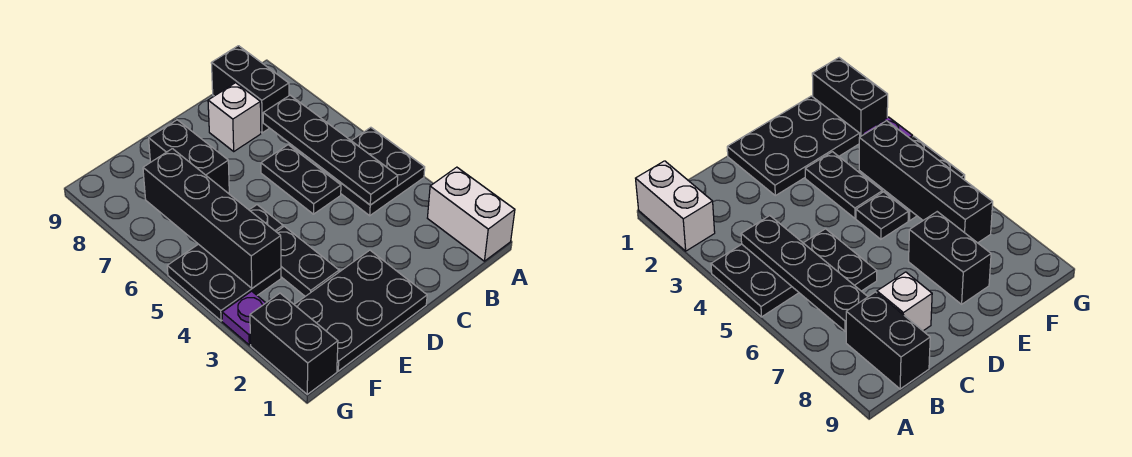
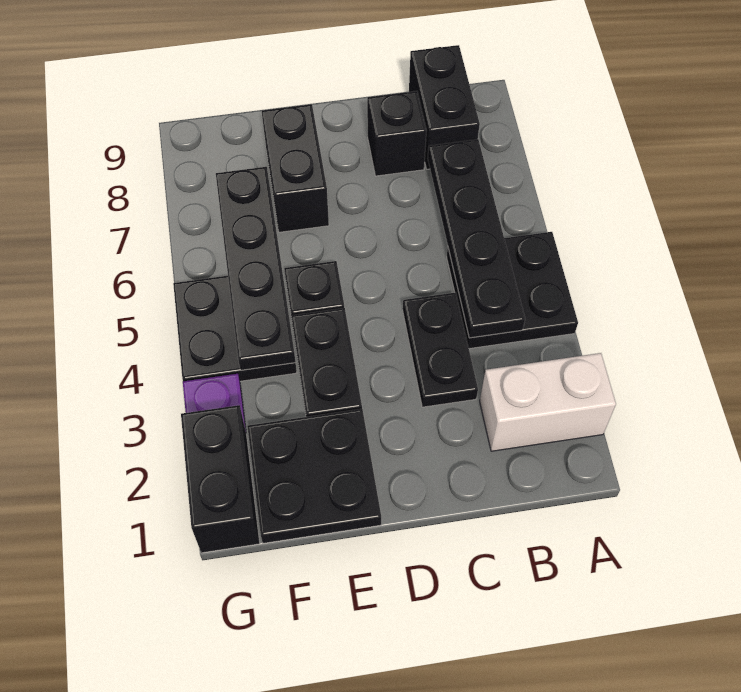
white 1x2 brick [428,167,515,261] -> white 1x2 brick turned to [480,353,616,451]
black 1x2 plate [261,145,341,214] -> black 1x2 plate moved to [403,293,478,407]
white 1x1 brick [208,83,261,151] -> black 1x1 brick [367,91,427,176]
black 2x3 plate [294,250,427,371] -> black 2x2 plate [247,409,381,543]
black 1x4 brick [143,149,281,288] -> black 1x4 plate [216,167,296,370]

